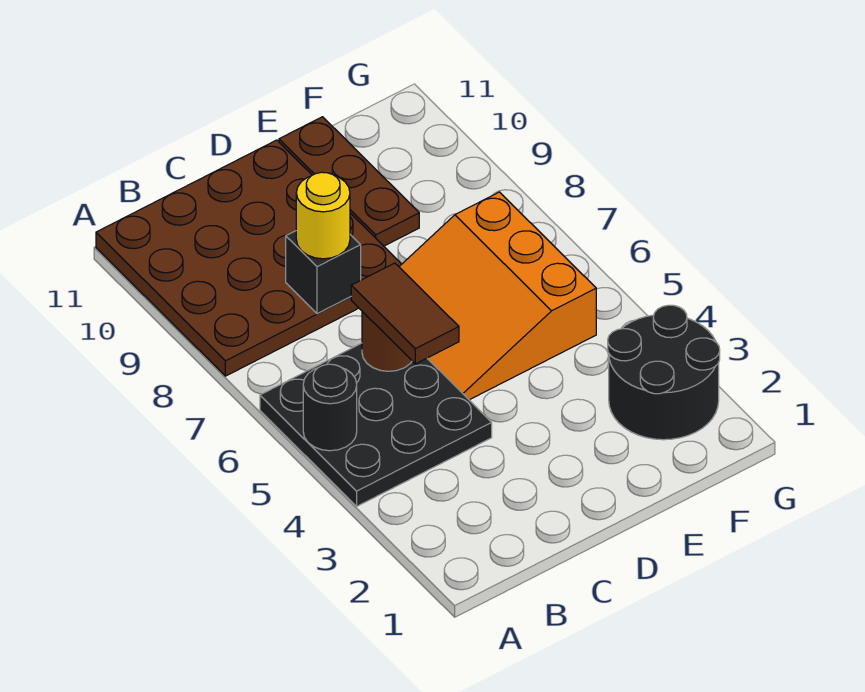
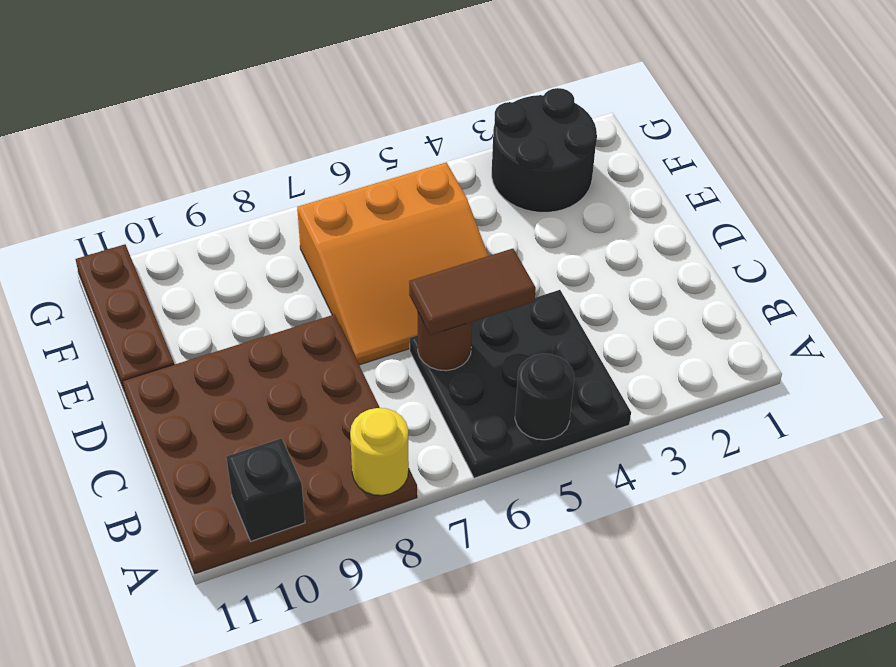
black 1x1 brick [286,231,361,314] -> black 1x1 brick moved to [226,438,305,541]
yellow 1x1 round brick [296,172,350,259] -> yellow 1x1 round brick moved to [350,408,409,495]
brown 1x3 plate [279,117,419,246] -> brown 1x3 plate turned to [76,244,174,392]

